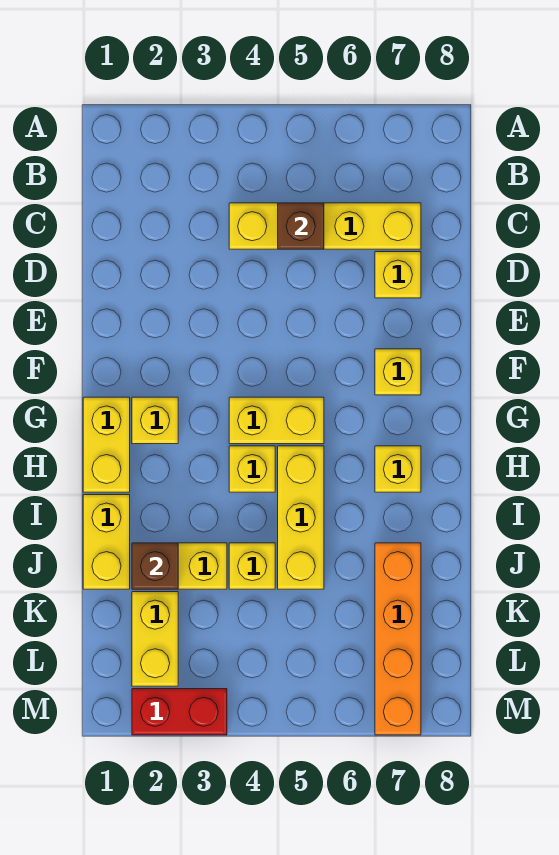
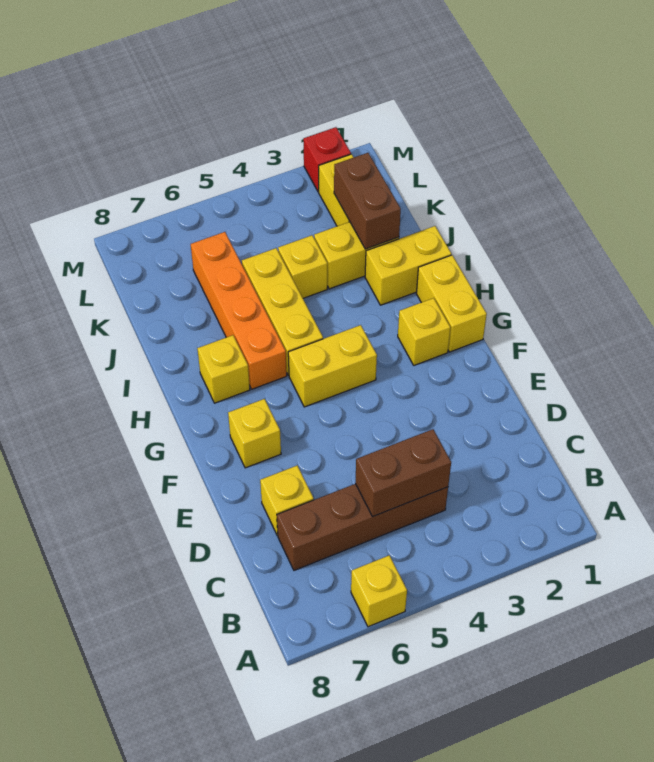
yellow 1x4 brick [229,203,421,249] -> brown 1x4 brick [277,484,448,570]
brown 1x1 brick [278,203,324,249] -> brown 1x2 brick [355,429,451,517]
yellow 1x1 brick [229,446,275,492] -> yellow 1x1 brick moved to [351,555,407,627]
yellow 1x2 brick [83,495,130,589] -> yellow 1x2 brick turned to [365,226,451,305]
brown 1x1 brick [132,543,178,589] -> brown 1x2 brick [334,153,401,249]
orange 1x4 brick [375,543,421,735] -> orange 1x4 brick moved to [191,232,287,389]
red 1x2 brick [132,689,227,735] -> red 1x1 brick [303,127,351,192]

